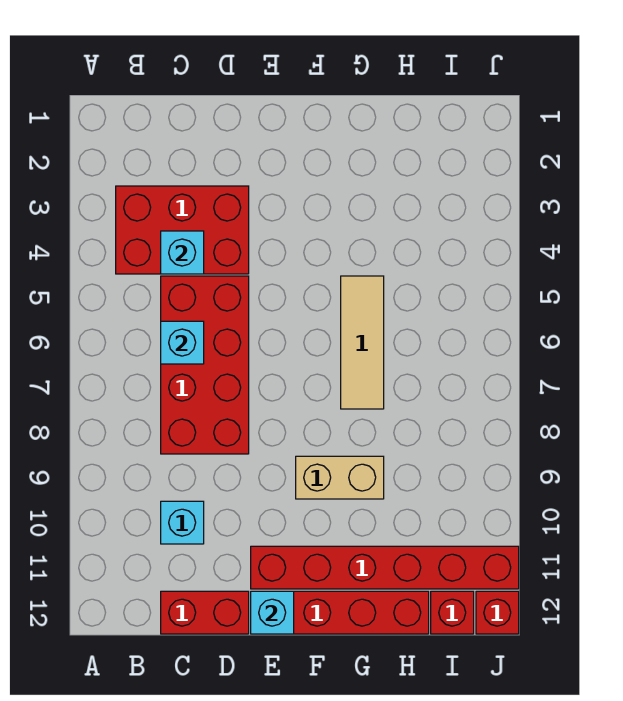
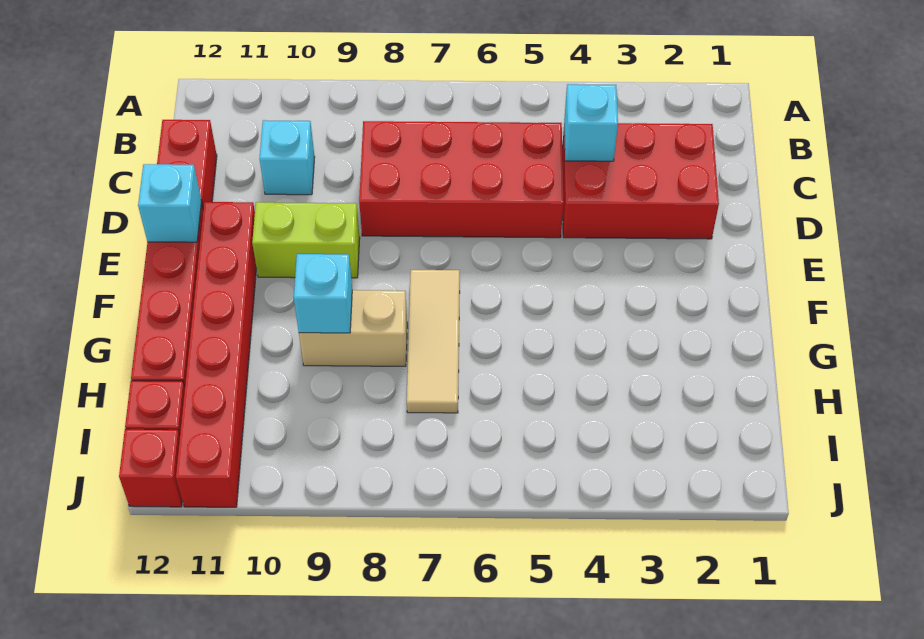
red 2x3 brick [116,186,249,274] -> red 2x3 brick turned to [562,123,719,239]
cyan 1x1 brick [161,321,204,364] -> cyan 1x1 brick moved to [294,254,352,333]
none -> lime 1x2 brick [252,202,360,278]
tan 1x2 brick [296,456,384,499] -> tan 1x2 brick turned to [299,290,407,366]
tan 1x3 tile [341,276,384,409] -> tan 1x3 tile turned to [407,270,460,413]

